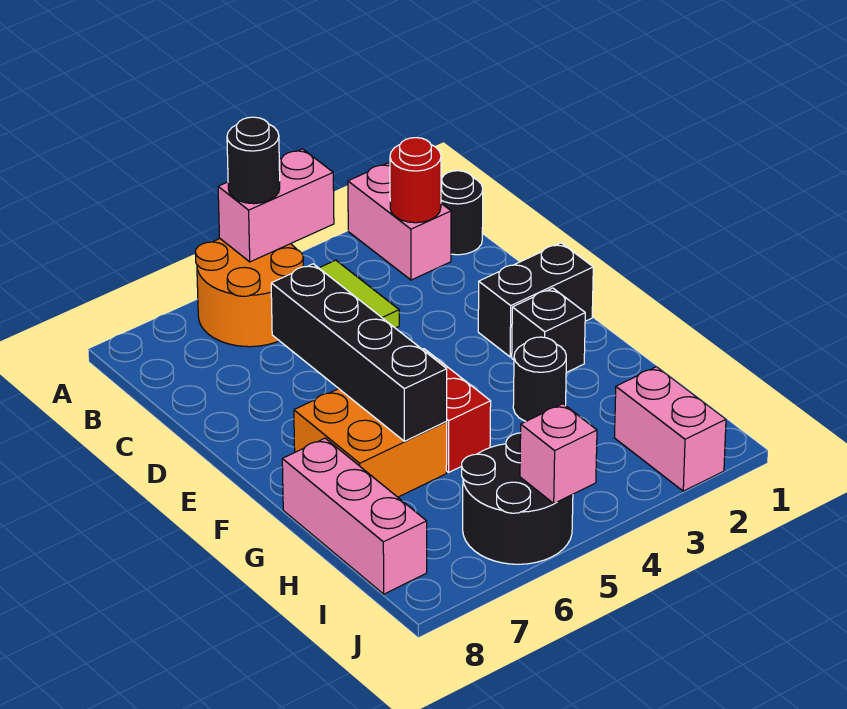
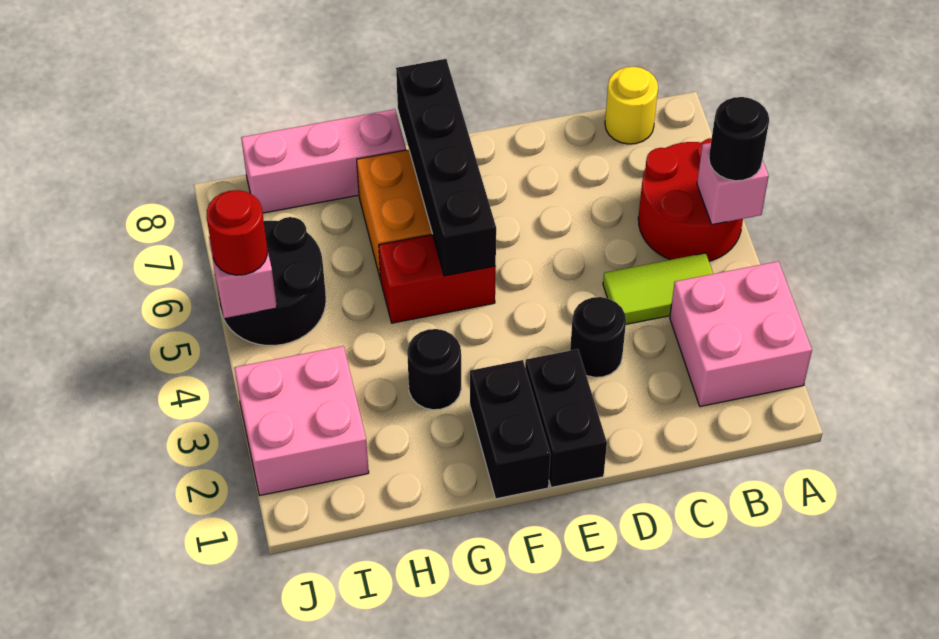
pink 1x2 brick [348,163,451,280] -> pink 2x2 brick [670,261,812,406]
pink 1x2 brick [218,149,334,262] -> pink 1x1 brick [697,143,769,225]
orange 2x2 round brick [195,239,303,347] -> red 2x2 round brick [638,138,743,261]
black 1x1 round brick [441,171,483,255] -> black 1x1 round brick moved to [570,297,626,377]
red 1x1 round brick [390,138,441,223] -> red 1x1 round brick moved to [207,190,267,275]
none -> yellow 1x1 round brick [605,67,658,144]
black 1x4 brick [271,264,447,441] -> black 1x4 brick turned to [396,59,496,276]
black 1x1 brick [512,288,585,373] -> black 1x2 brick [470,360,550,499]
pink 1x2 brick [614,367,726,491] -> pink 2x2 brick [234,346,369,495]

